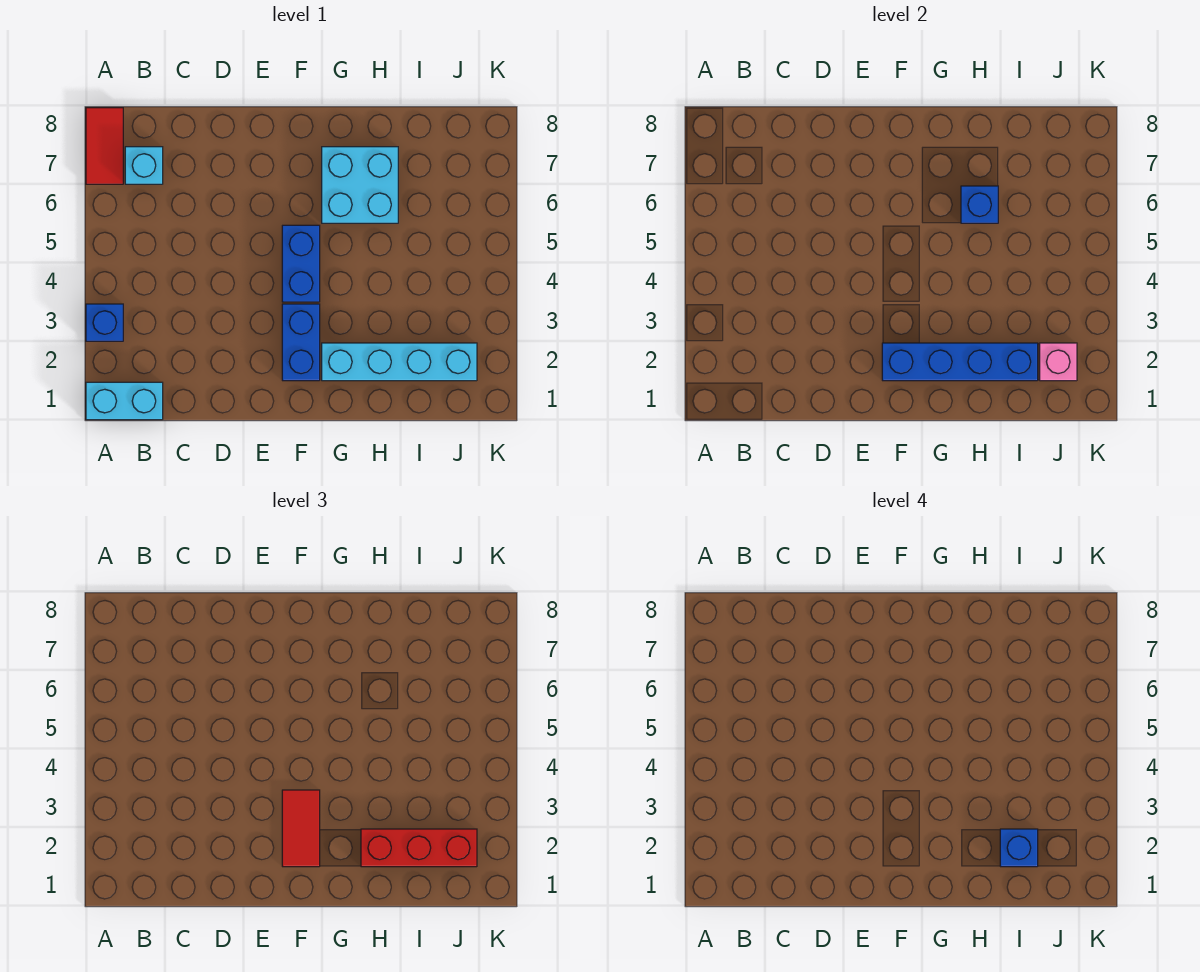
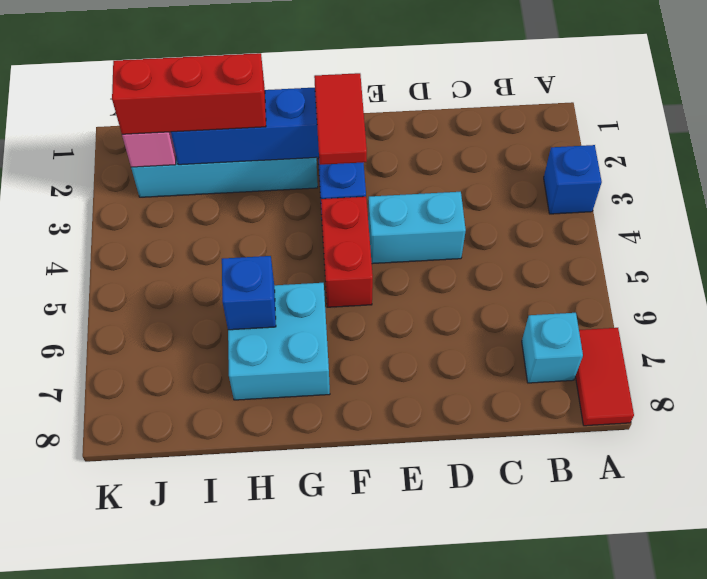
cyan 1x2 brick [86,382,163,420] -> cyan 1x2 brick moved to [368,192,466,264]
blue 1x2 brick [282,225,320,302] -> red 1x2 brick [321,197,373,307]
blue 1x1 brick [1000,829,1038,867] -> none

